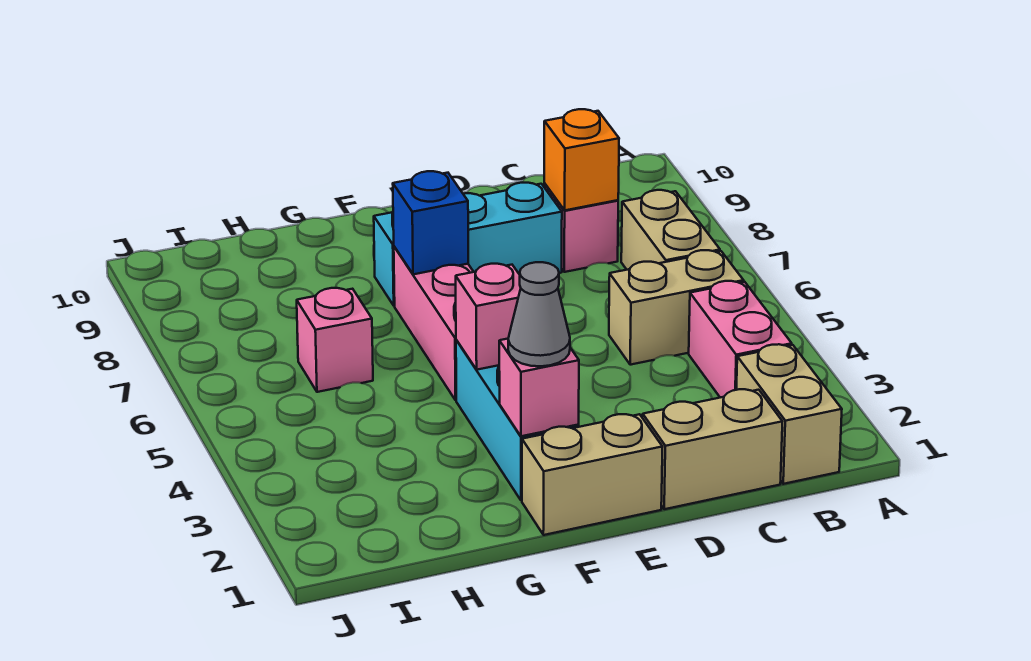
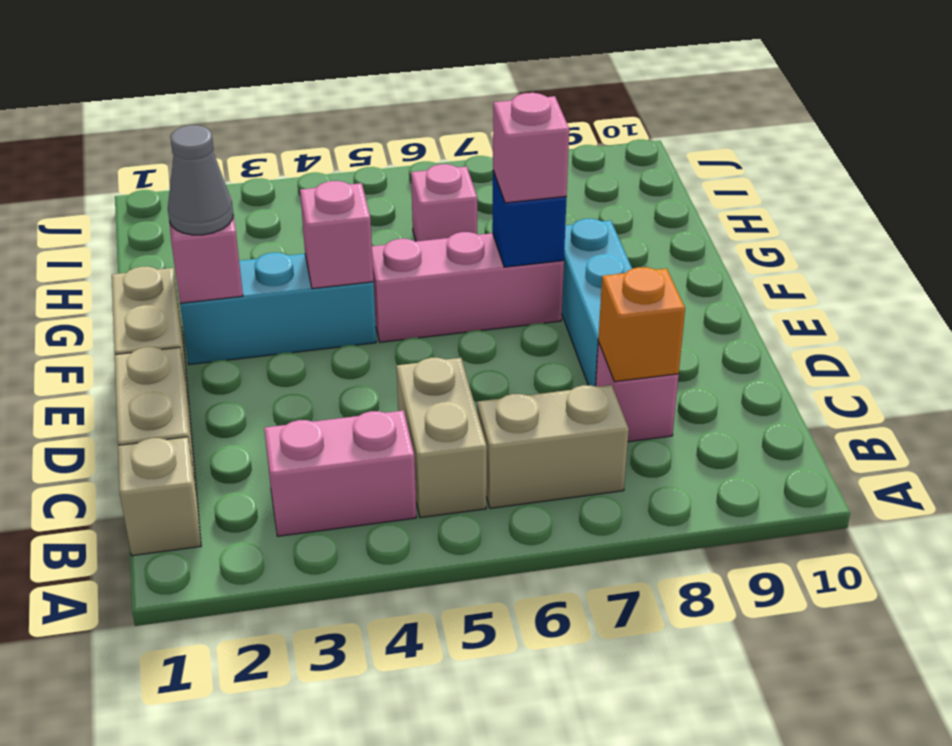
tan 1x2 brick [736,344,842,484] -> tan 1x1 brick [118,437,201,556]
none -> pink 1x1 brick [493,93,569,203]

